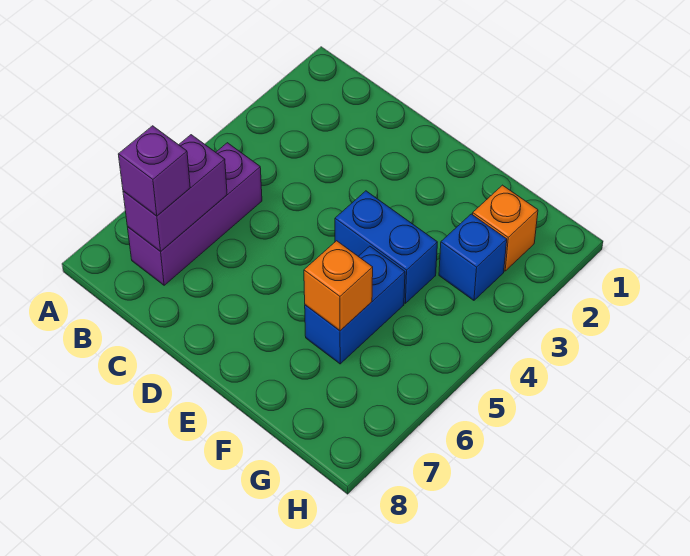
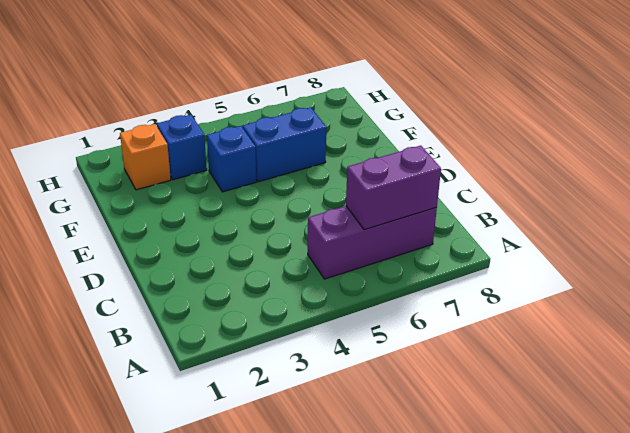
purple 1x1 brick [118,126,190,216] -> none
blue 1x2 brick [335,191,437,303] -> blue 1x1 brick [207,126,256,192]
orange 1x1 brick [304,241,373,331] -> none

